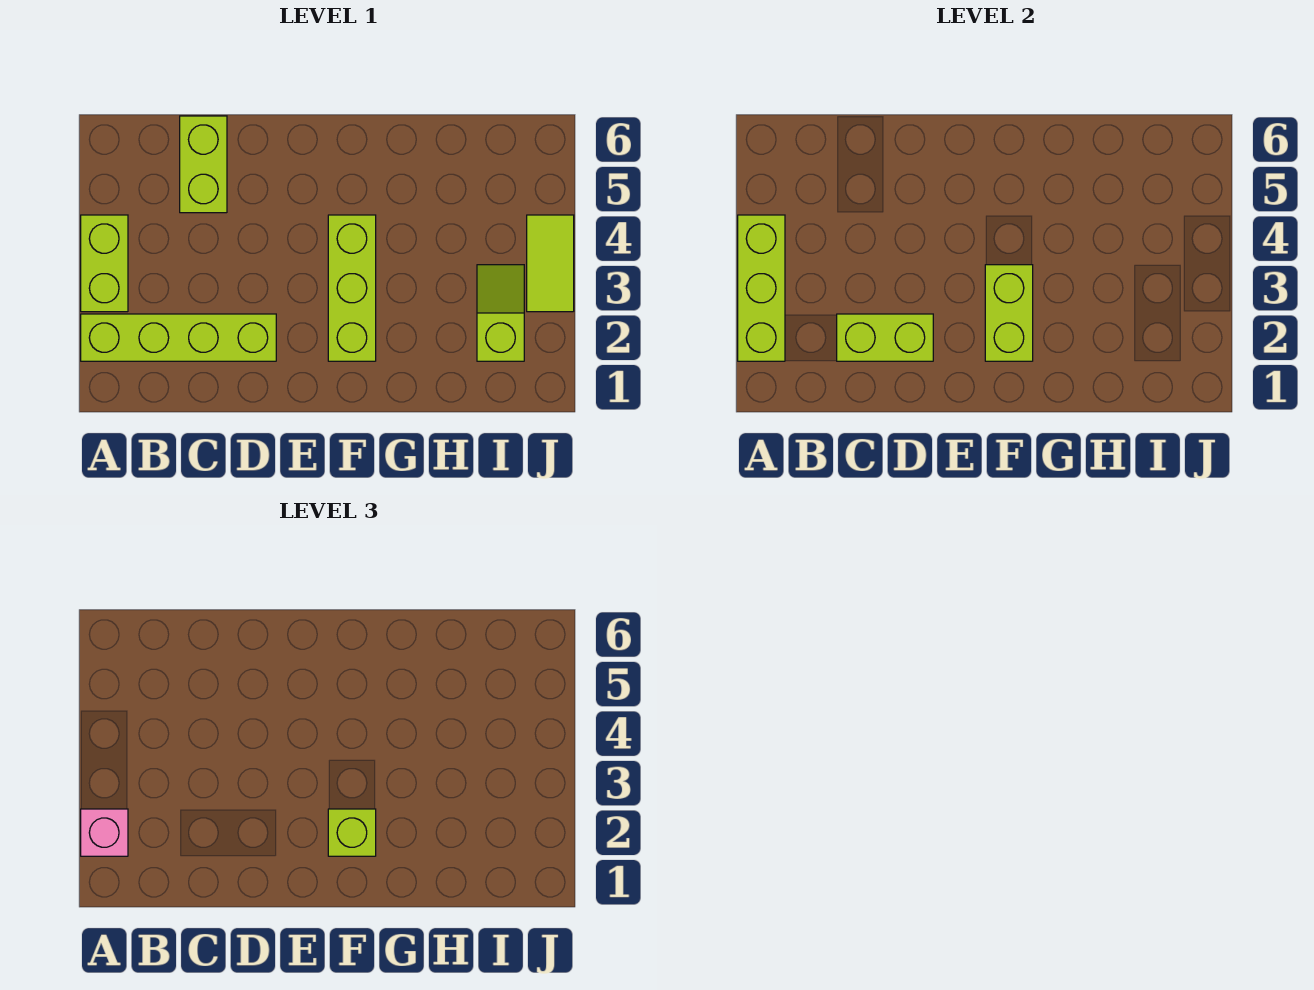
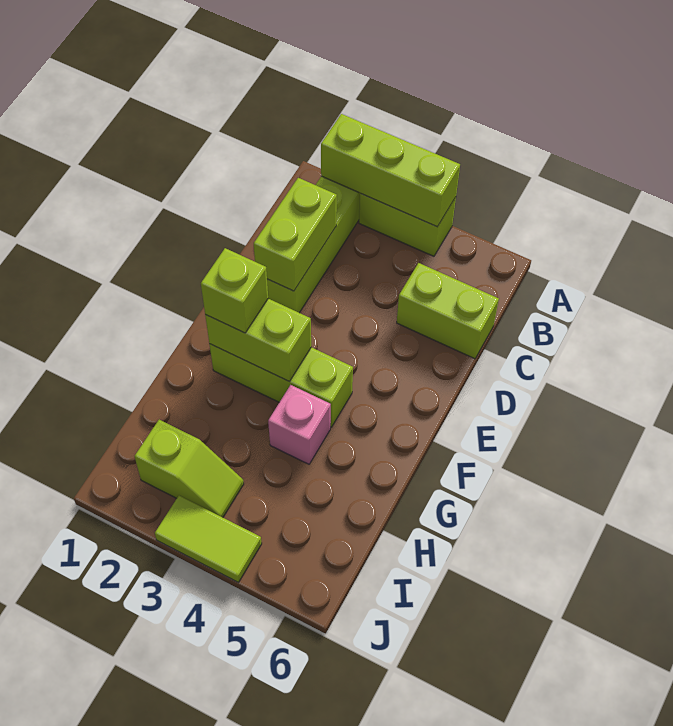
pink 1x1 brick [81,809,128,856] -> pink 1x1 brick moved to [268,385,331,464]

